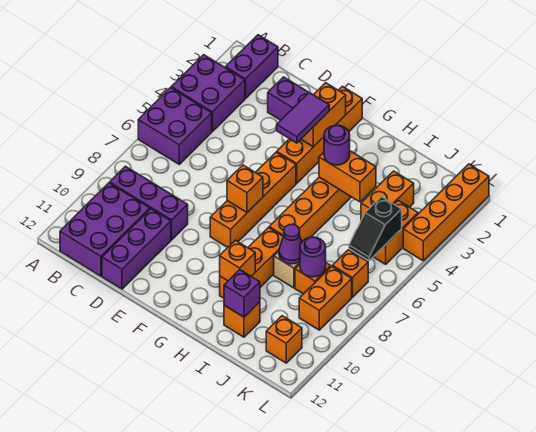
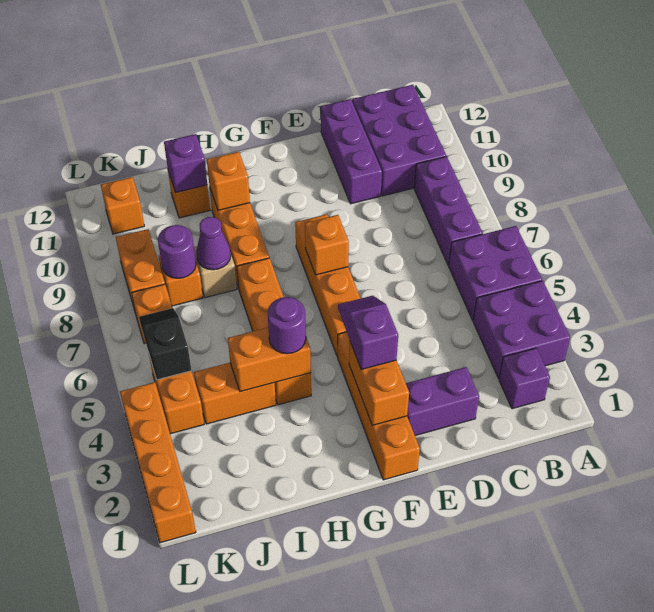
purple 1x2 brick [226,35,278,99] -> purple 1x1 brick [499,348,550,409]
purple 1x3 brick [110,166,188,240] -> purple 1x3 brick turned to [414,157,483,265]
purple 1x2 tile [277,93,329,143] -> purple 1x2 slope [338,296,398,369]
orange 1x2 brick [361,171,414,220] -> orange 1x2 brick turned to [194,363,276,424]

